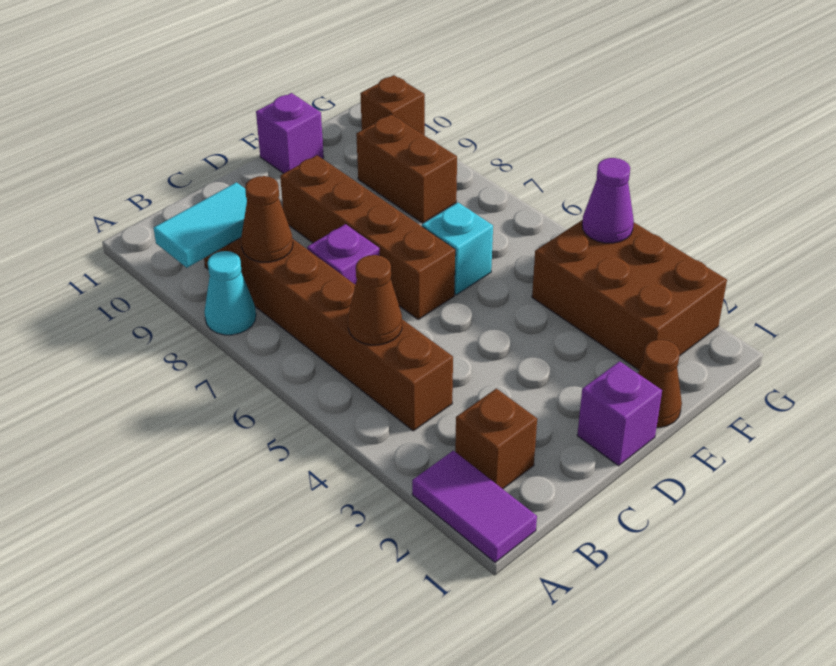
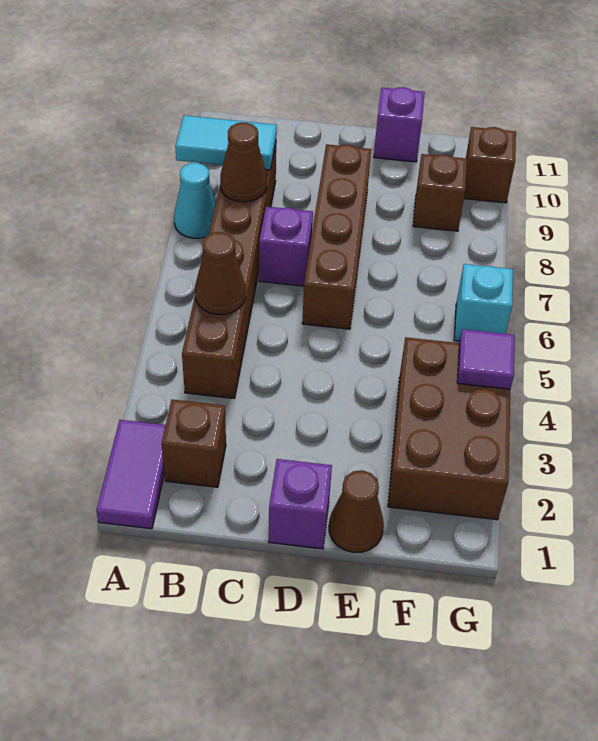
cyan 1x1 brick [422,203,493,295] -> cyan 1x1 brick moved to [454,264,513,341]
brown 1x2 brick [356,115,457,223] -> brown 1x1 brick [413,154,467,231]
purple 1x1 cone [582,158,634,243] -> purple 1x1 tile [457,329,515,389]

